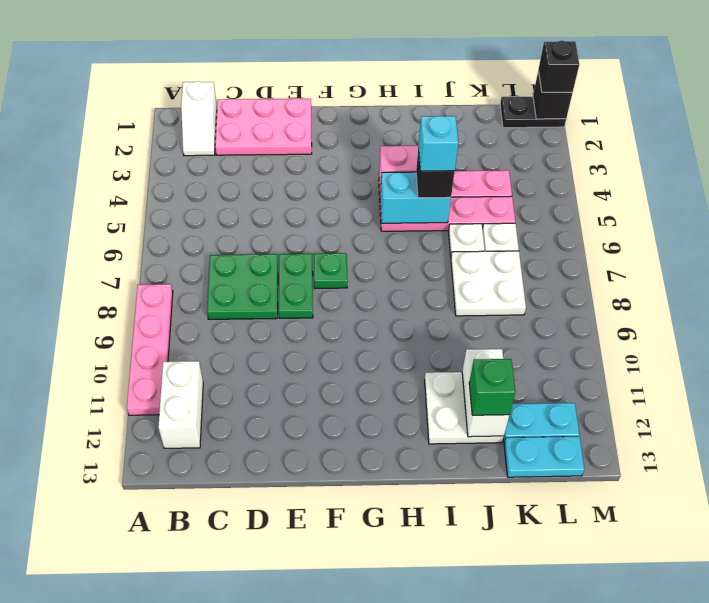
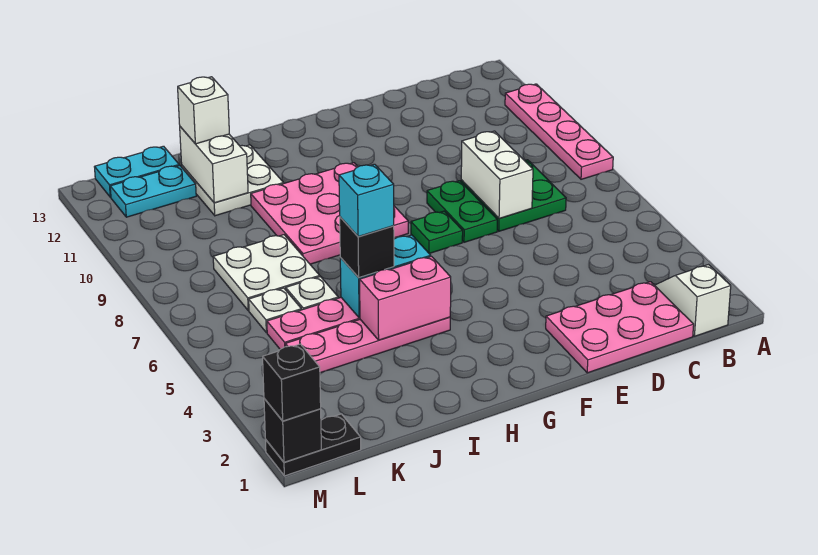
white 1x2 brick [158,361,203,448] -> white 1x2 brick moved to [461,131,533,218]
none -> pink 3x3 plate [251,163,408,264]
green 1x1 brick [469,359,515,415] -> white 1x1 brick [178,77,229,144]

